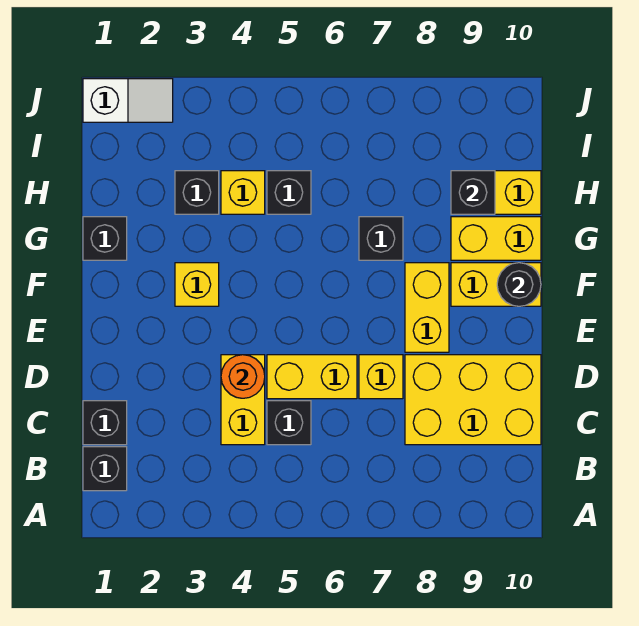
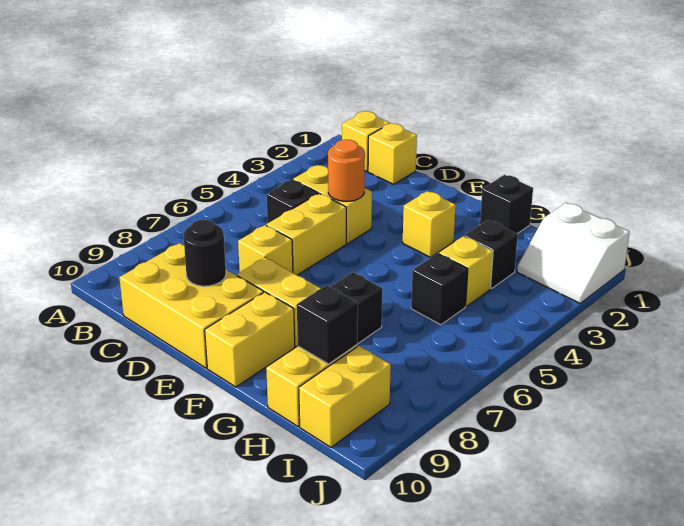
black 1x1 brick [83,447,127,491] -> yellow 1x1 brick [342,111,390,171]
black 1x1 brick [83,401,127,445] -> yellow 1x1 brick [368,124,417,184]
yellow 2x3 brick [405,355,541,445] -> yellow 2x3 brick turned to [119,243,264,368]
black 1x1 round brick [497,263,541,306] -> black 1x1 round brick moved to [183,220,226,286]
yellow 1x2 brick [451,217,541,260] -> yellow 1x2 brick moved to [299,346,391,447]
white 1x2 slope [83,79,173,122] -> white 2x2 slope [517,203,630,303]

